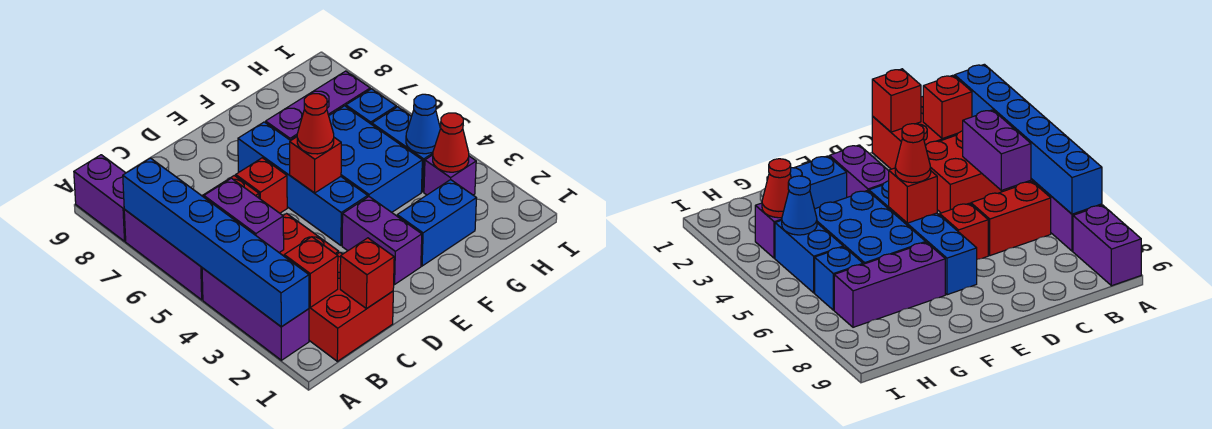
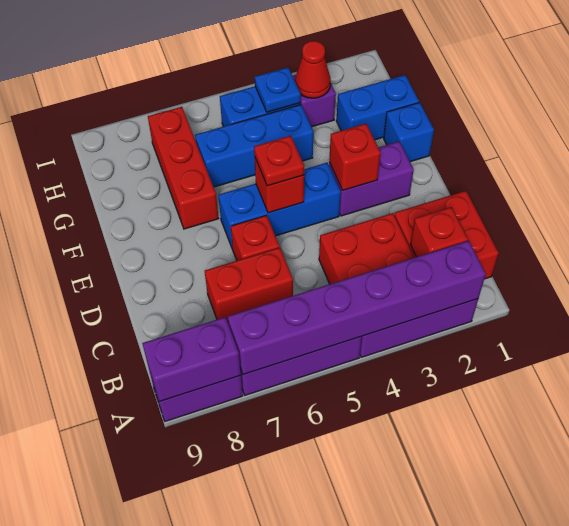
blue 1x6 brick [123,158,309,327] -> purple 1x6 brick [228,241,486,375]
purple 1x2 brick [204,178,284,252] -> purple 1x2 brick moved to [142,317,241,401]
red 1x2 brick [971,182,1051,256] -> red 1x2 brick turned to [205,248,293,322]
red 1x1 brick [340,238,394,309] -> red 1x1 brick moved to [329,124,381,190]
blue 1x4 brick [238,122,368,246] -> blue 1x3 brick [219,163,341,249]
red 1x1 cone [297,94,334,154] -> red 1x1 plate [254,136,304,186]
blue 1x2 brick [397,180,477,266] -> blue 1x2 brick turned to [336,75,419,140]
blue 2x3 brick [292,106,422,212] -> blue 1x3 brick [195,105,313,187]
purple 1x3 brick [266,71,370,141] -> red 1x3 brick [148,107,219,229]
blue 1x1 cone [406,94,441,154] -> blue 1x1 plate [255,67,301,112]
blue 1x1 brick [346,89,396,124] -> blue 1x1 brick moved to [384,102,434,162]

